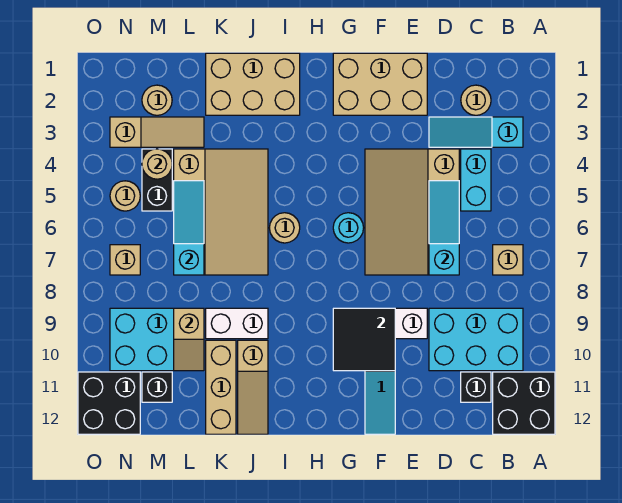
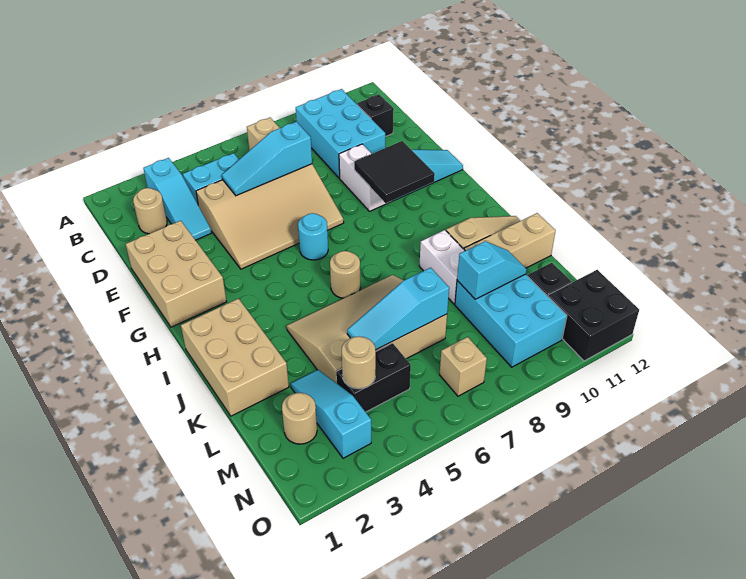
black 2x2 brick [493,372,555,434] -> none
tan 1x3 slope [110,117,204,147] -> cyan 1x3 slope [291,370,371,458]
tan 1x2 slope [174,308,204,371] -> cyan 1x2 slope [457,241,527,299]
tan 1x1 round brick [110,181,140,211] -> none

